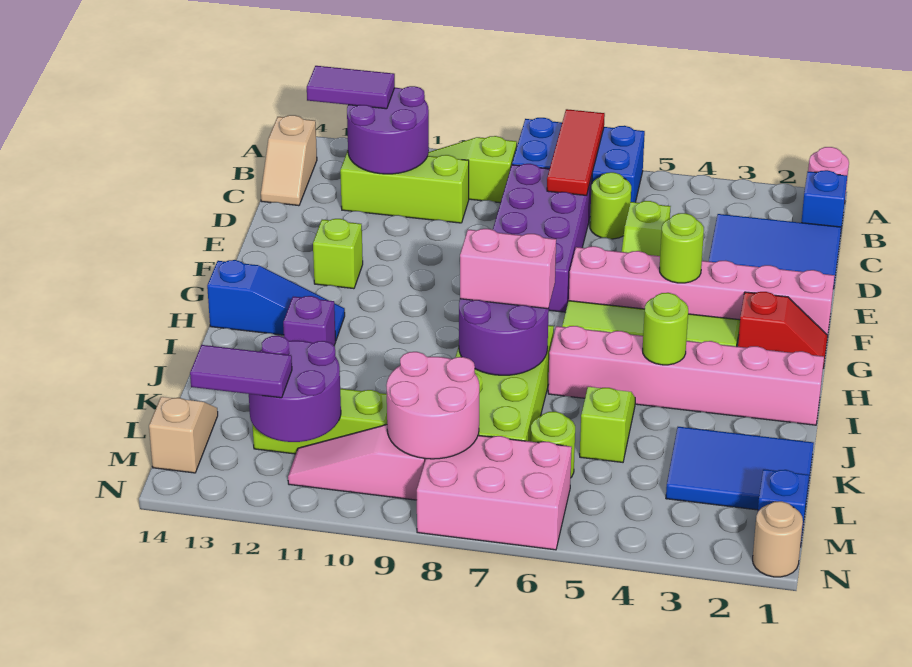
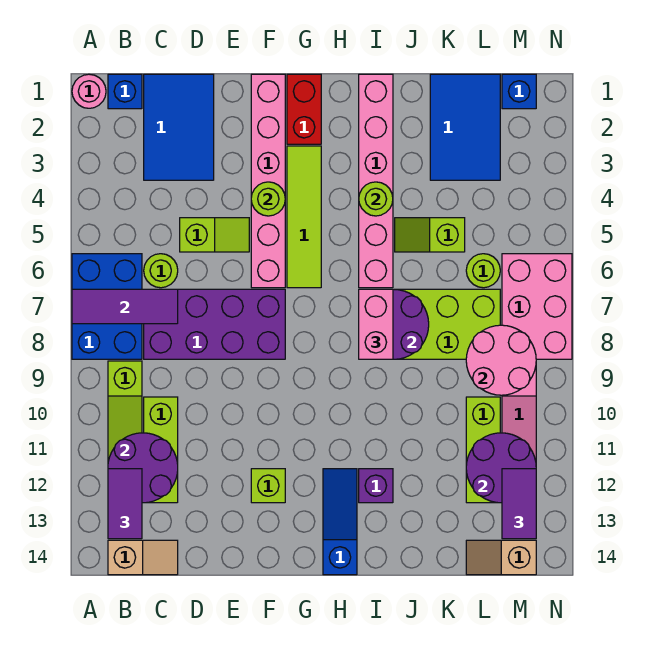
red 1x3 tile [547,109,605,196] -> purple 1x3 tile [72,289,178,324]
red 1x2 slope [738,292,828,368] -> red 1x2 brick [287,74,321,144]
tan 1x1 round brick [753,501,803,577] -> none

